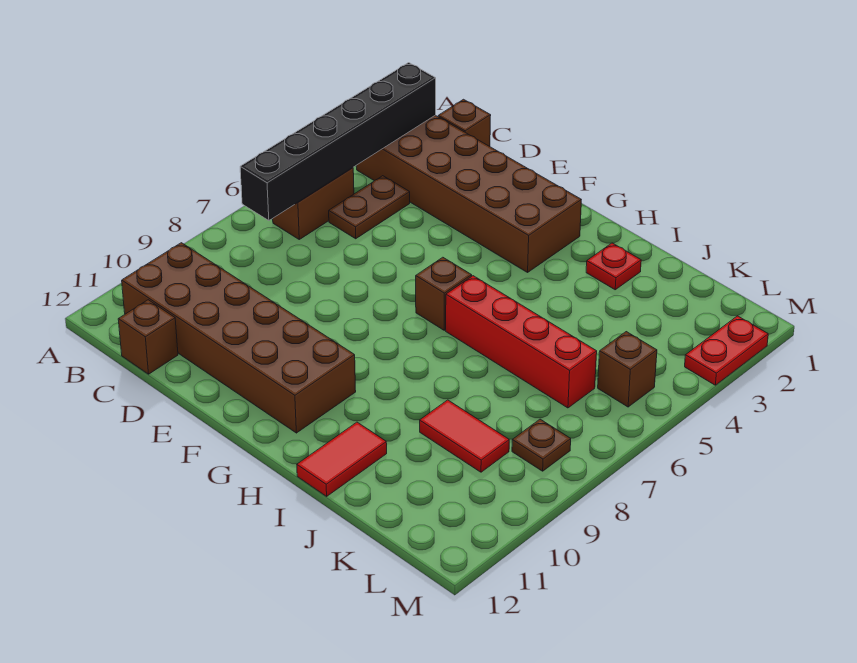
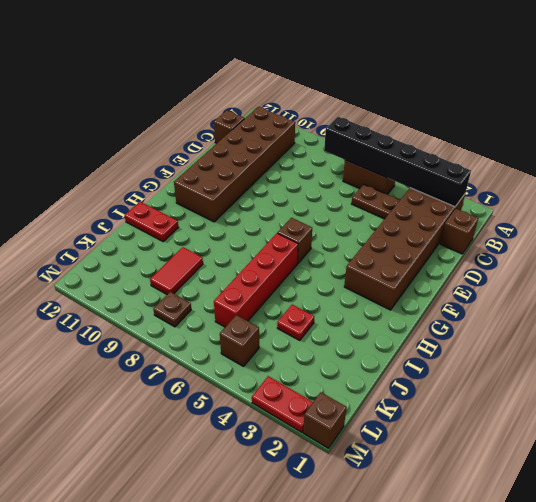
red 1x1 plate [586,243,641,290] -> red 1x1 plate moved to [277,305,314,340]
red 1x2 tile [297,422,387,496] -> red 1x2 plate [125,202,179,241]
none -> brown 1x1 brick [303,392,347,448]

